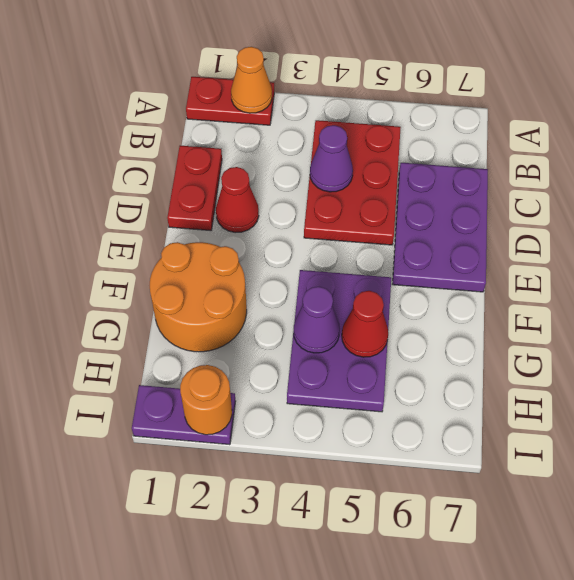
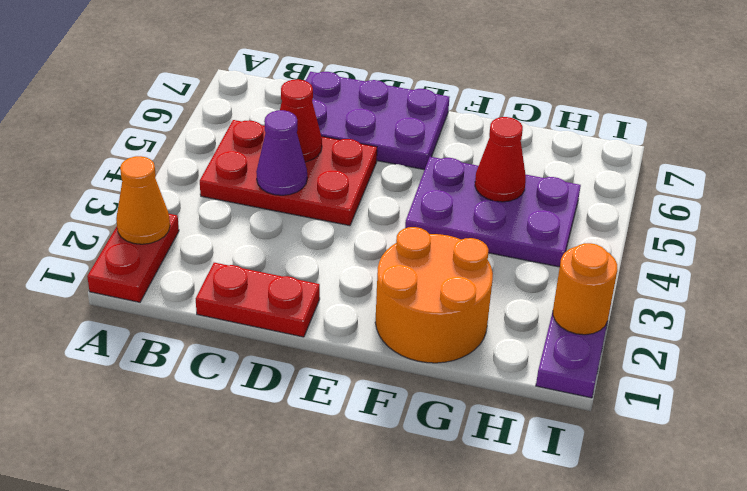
red 1x1 cone [216,167,259,233] -> red 1x1 cone moved to [280,79,322,162]
purple 1x1 cone [294,287,340,353] -> none

